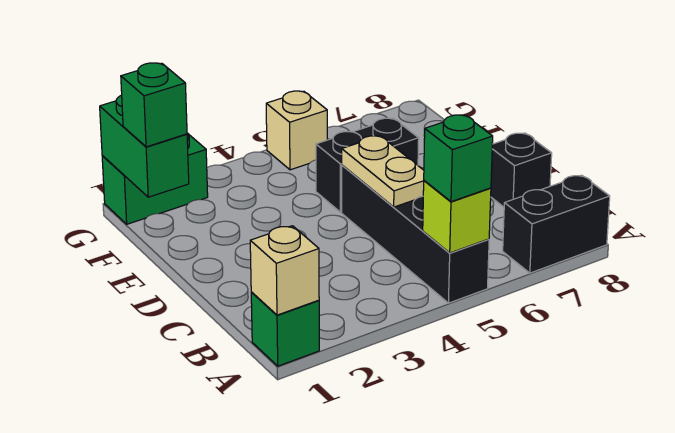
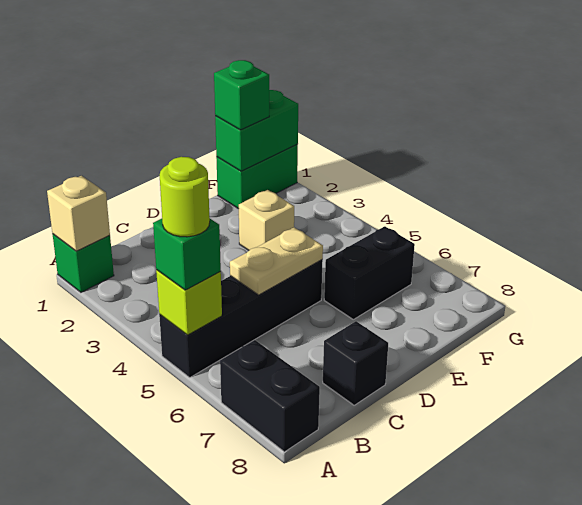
none -> lime 1x1 round brick [160,157,210,237]
black 1x2 brick [316,118,419,212] -> black 1x2 brick turned to [324,226,415,319]
green 1x2 brick [102,133,208,224] -> green 1x2 brick turned to [216,144,298,209]
tan 1x1 brick [266,91,327,170] -> tan 1x1 brick moved to [239,190,294,250]

